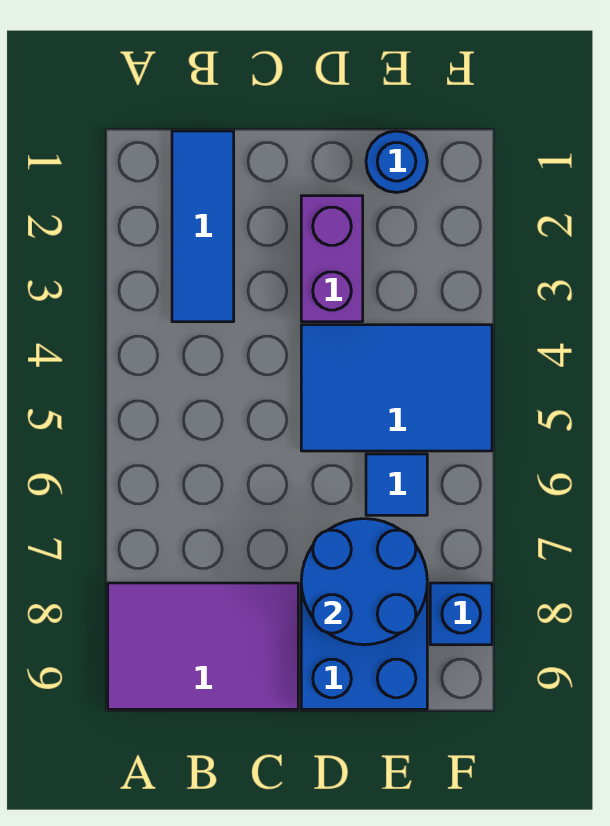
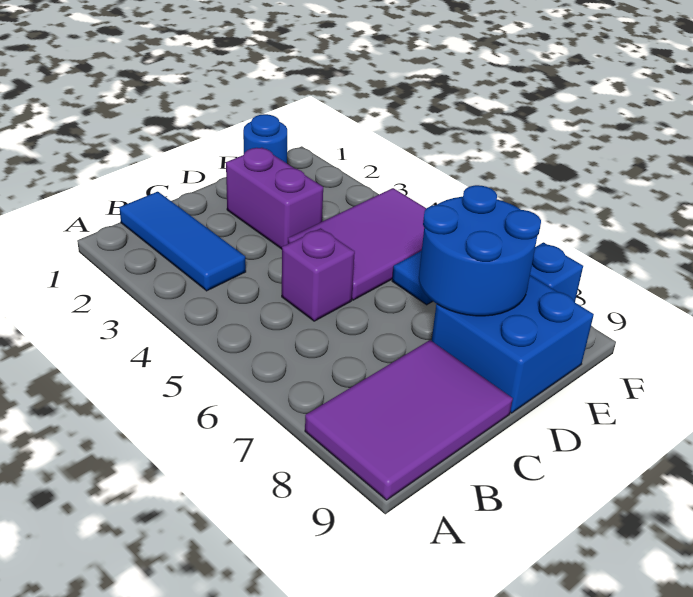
none -> purple 1x1 brick [282,228,355,321]
blue 2x3 tile [301,325,492,451] -> purple 2x3 tile [288,188,427,300]

